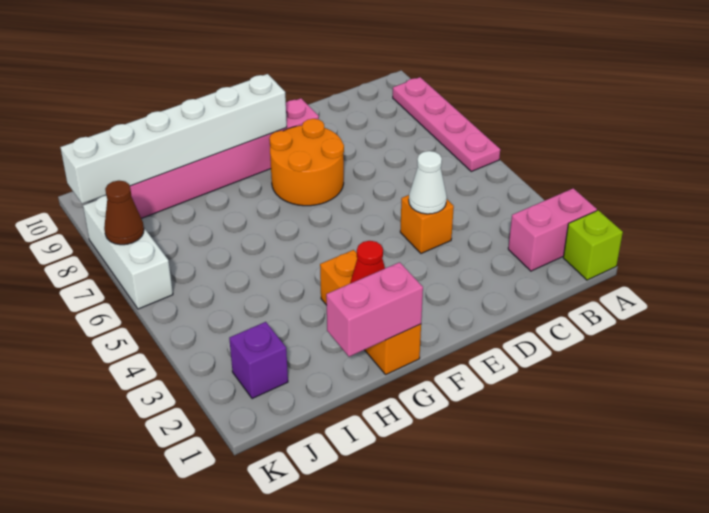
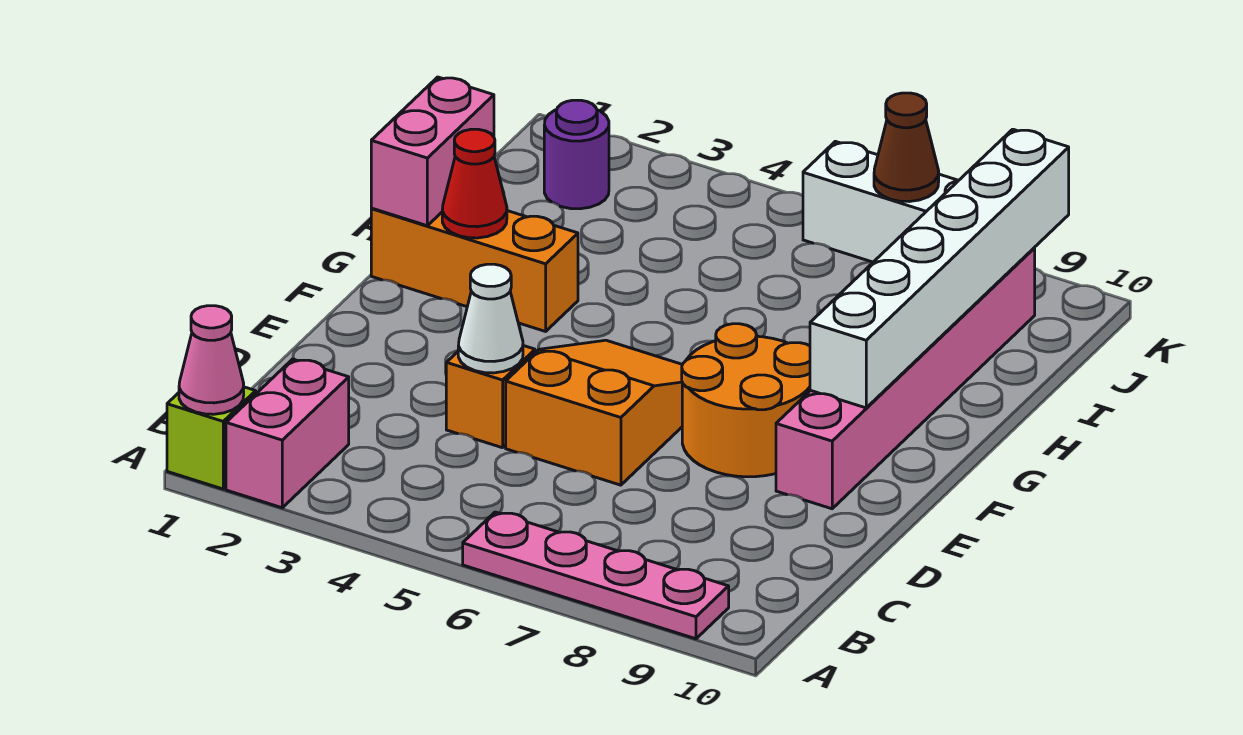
none -> pink 1x1 cone [179,306,244,414]
none -> orange 2x3 slope [506,340,682,485]
purple 1x1 brick [229,322,288,399] -> purple 1x1 round brick [544,100,609,209]

